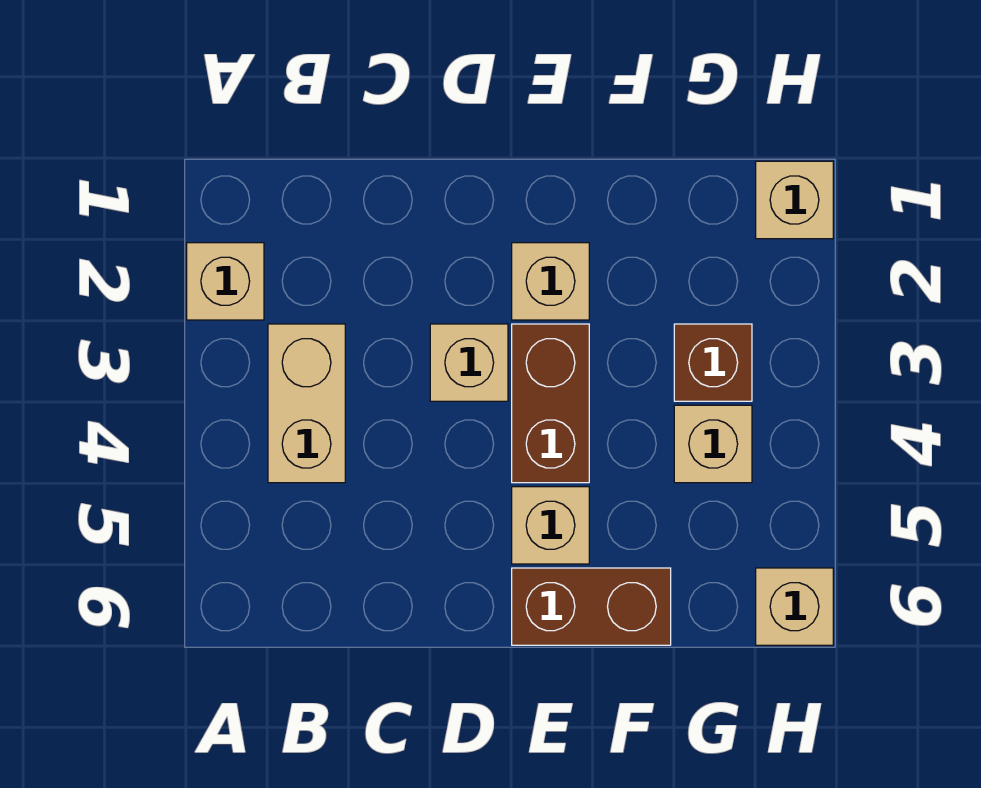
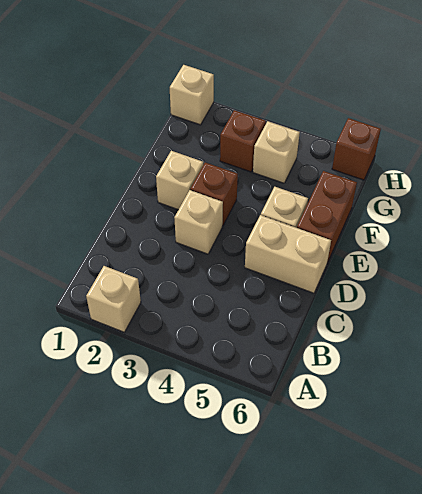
tan 1x2 brick [268,324,345,483] -> tan 1x2 brick moved to [245,215,331,293]
brown 1x2 brick [512,324,589,483] -> brown 1x1 brick [190,162,238,226]
tan 1x1 brick [756,568,833,645] -> brown 1x1 brick [332,118,381,180]

